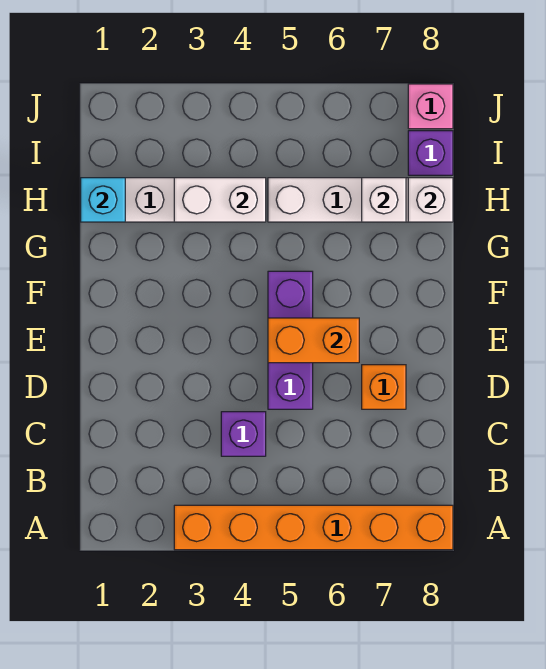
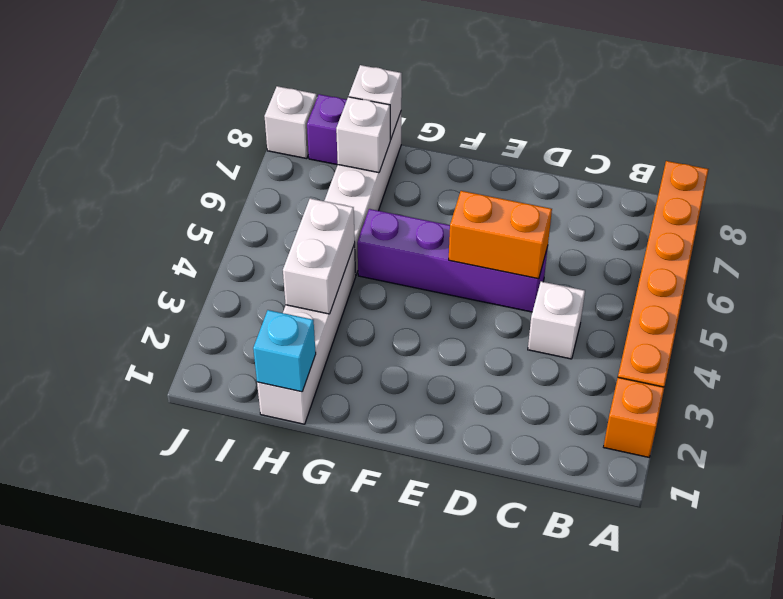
purple 1x1 brick [221,412,266,456] -> white 1x1 brick [528,281,585,359]
purple 1x3 brick [268,271,313,409] -> purple 1x4 brick [357,209,548,312]
orange 1x1 brick [362,365,406,409] -> orange 1x1 brick moved to [604,377,664,457]
orange 1x2 brick [268,318,359,363] -> orange 1x2 brick turned to [449,191,552,279]
pink 1x1 brick [408,84,453,129] -> white 1x1 brick [264,86,317,159]

